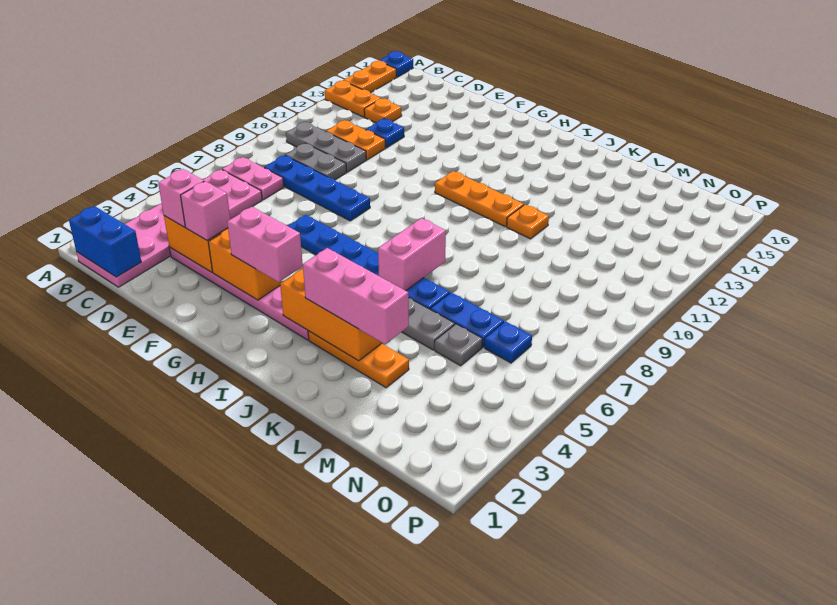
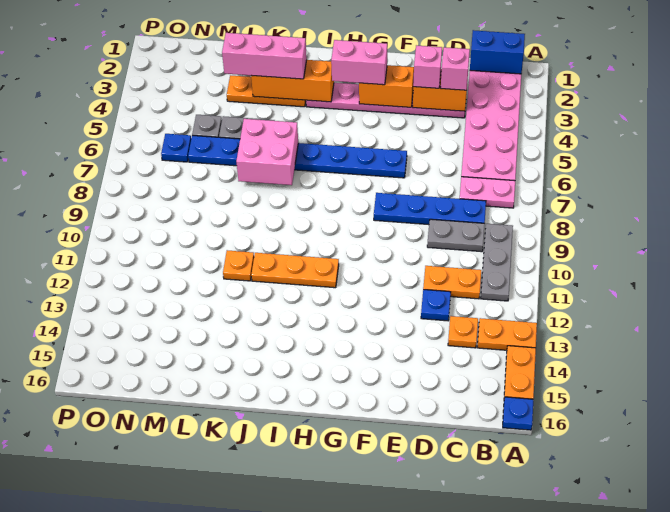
grey 1x3 plate [286,122,366,172] -> grey 1x3 plate turned to [481,224,513,301]
pink 1x2 brick [378,218,446,291] -> pink 2x2 brick [236,119,298,185]

